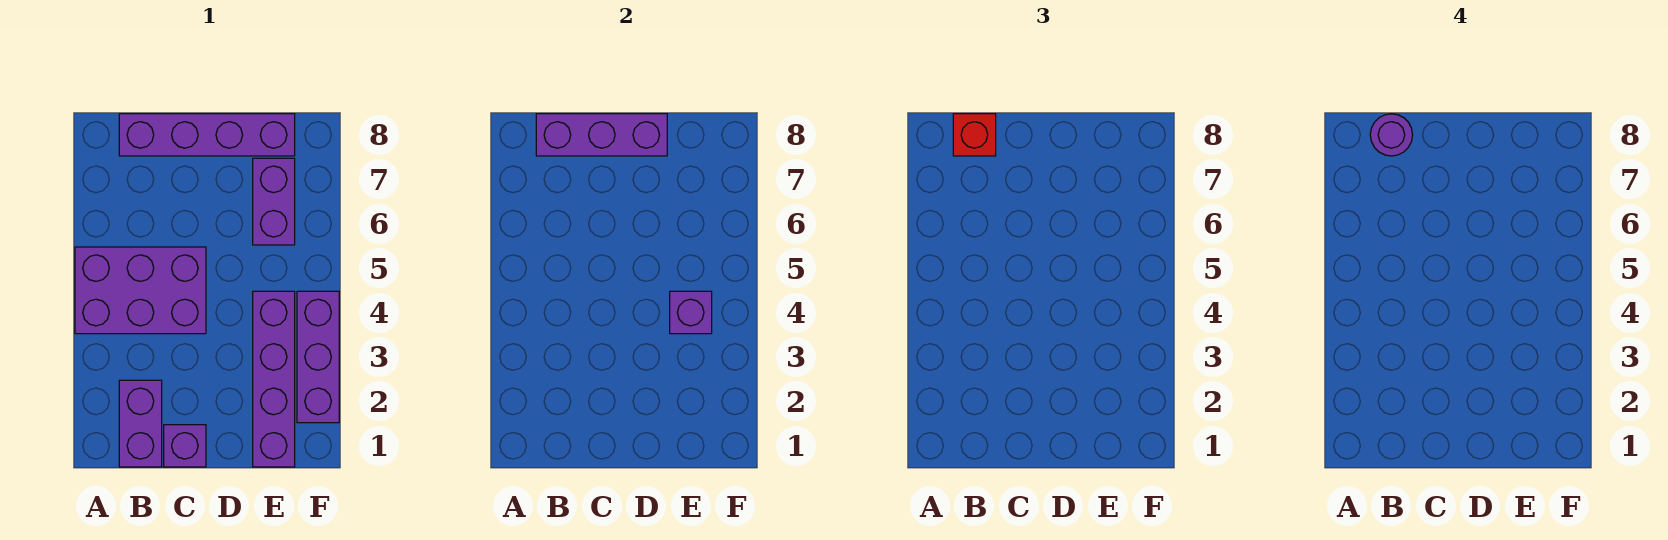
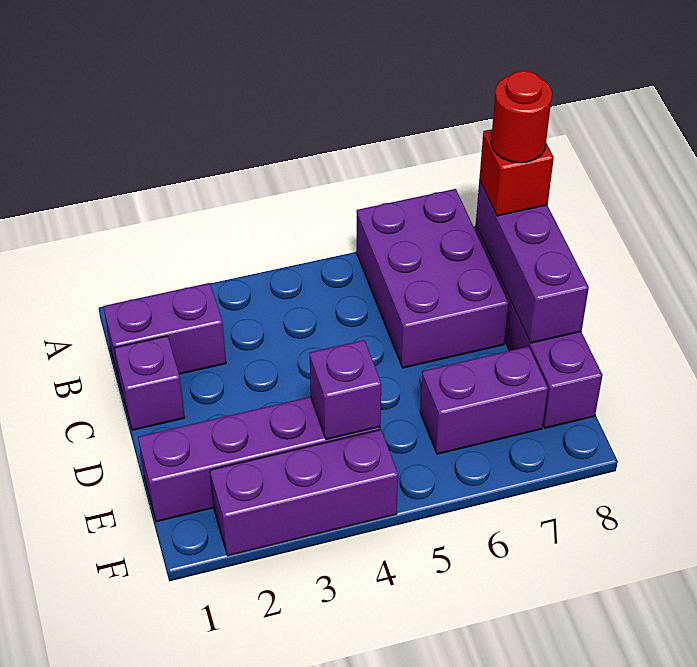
purple 2x3 brick [75,247,206,334] -> purple 2x3 brick moved to [356,189,509,368]
purple 1x1 round brick [1370,114,1413,156] -> red 1x1 round brick [491,71,552,163]

